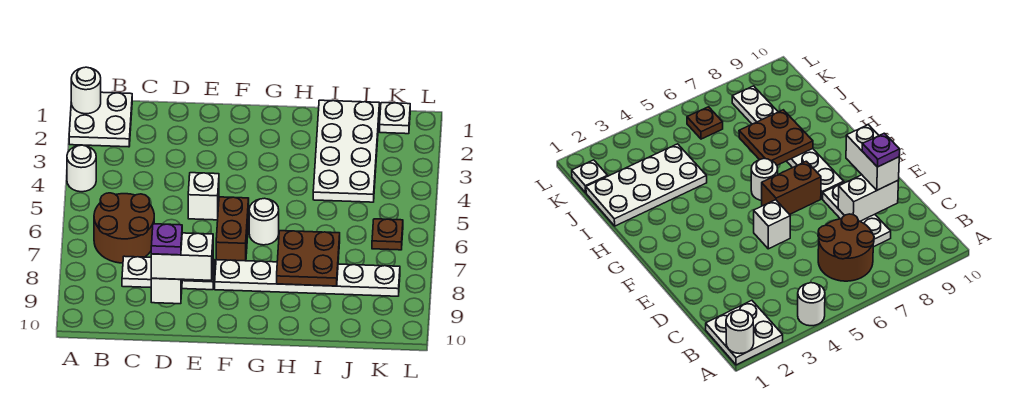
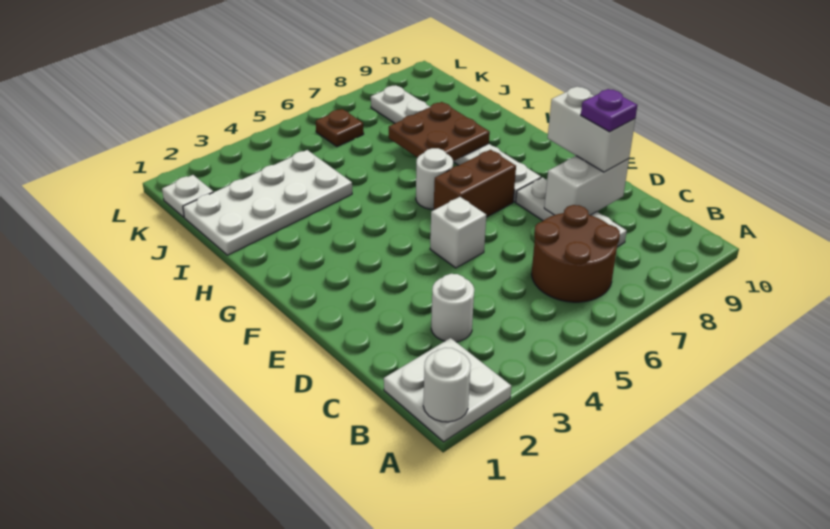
white 1x1 round brick [67,145,96,192] -> white 1x1 round brick moved to [431,274,474,342]

